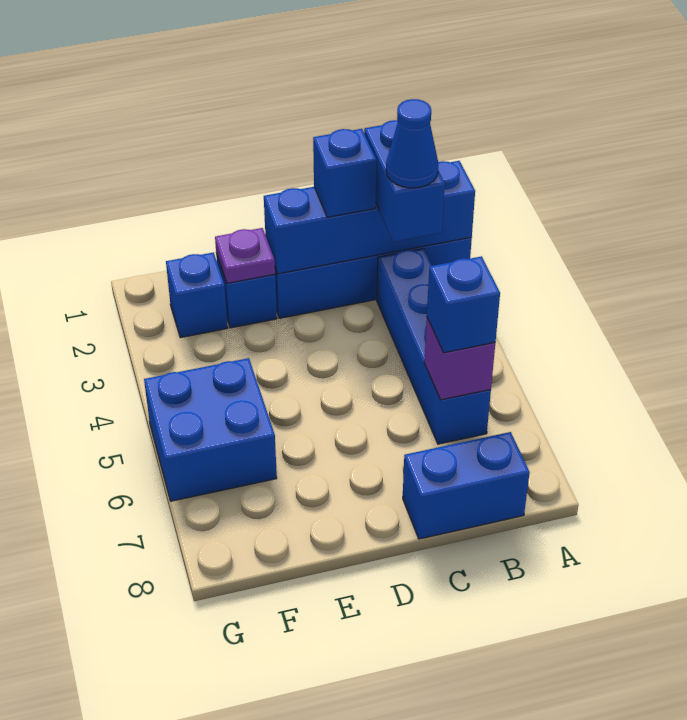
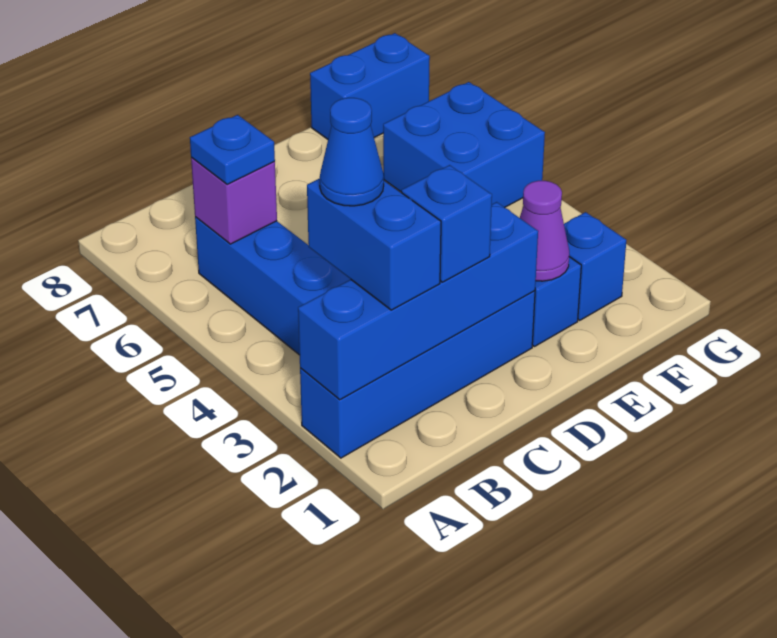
blue 1x1 brick [427,256,500,353] -> blue 1x1 plate [190,115,275,185]
blue 1x2 brick [403,432,530,539] -> blue 1x2 brick moved to [310,33,430,139]
purple 1x1 plate [215,228,275,283] -> purple 1x1 cone [520,181,569,281]

